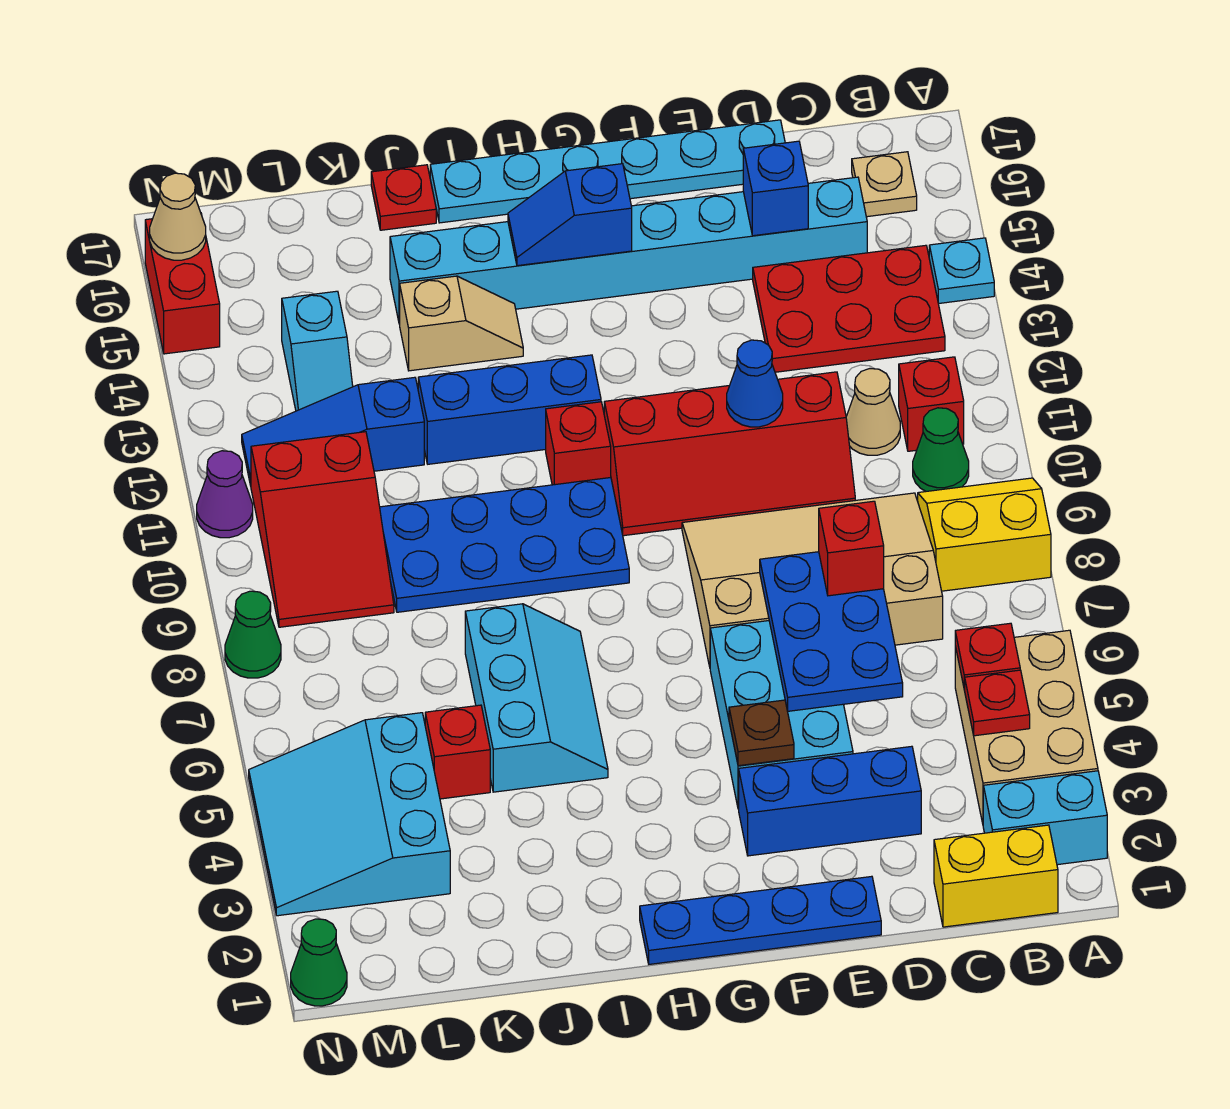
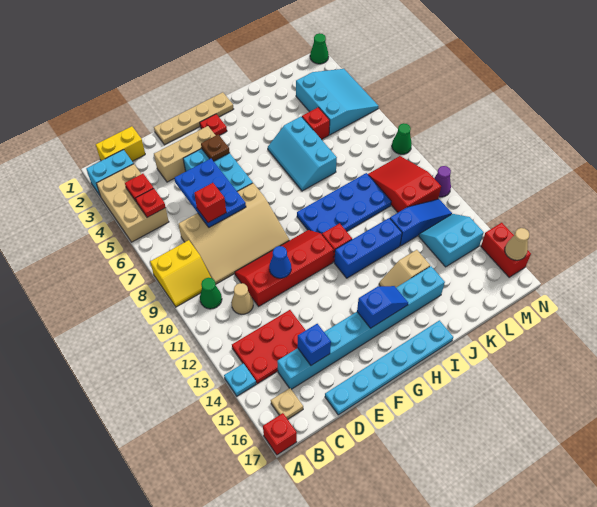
red 1x1 brick [899,357,964,451] -> red 1x1 brick moved to [263,413,297,455]
blue 1x3 brick [739,746,921,856] -> tan 1x3 brick [154,126,216,182]
blue 1x4 plate [640,876,881,964] -> tan 1x4 plate [154,92,233,145]
red 1x1 plate [371,165,436,230] -> red 1x1 plate moved to [200,114,227,135]
cyan 1x2 slope [282,291,353,411] -> cyan 2x2 slope [419,214,484,267]

